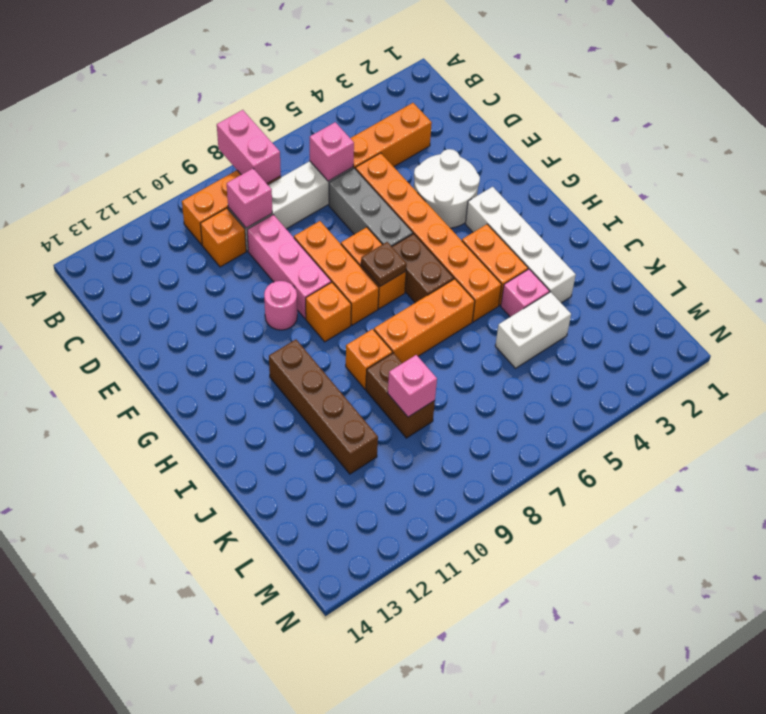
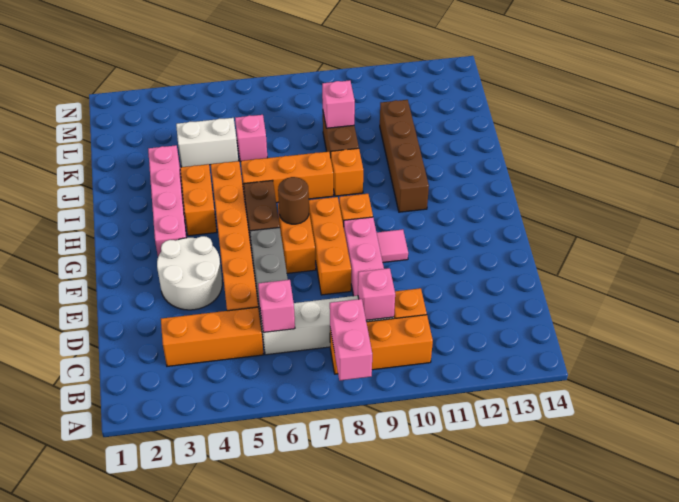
pink 1x1 round brick [264,281,297,330] -> pink 1x1 tile [377,229,408,262]
white 1x4 brick [466,187,576,303] -> pink 1x4 brick [148,145,186,256]
brown 1x1 plate [361,242,407,286] -> brown 1x1 round brick [278,177,309,224]
pink 1x1 brick [501,269,549,317] -> pink 1x1 brick moved to [235,115,267,162]

